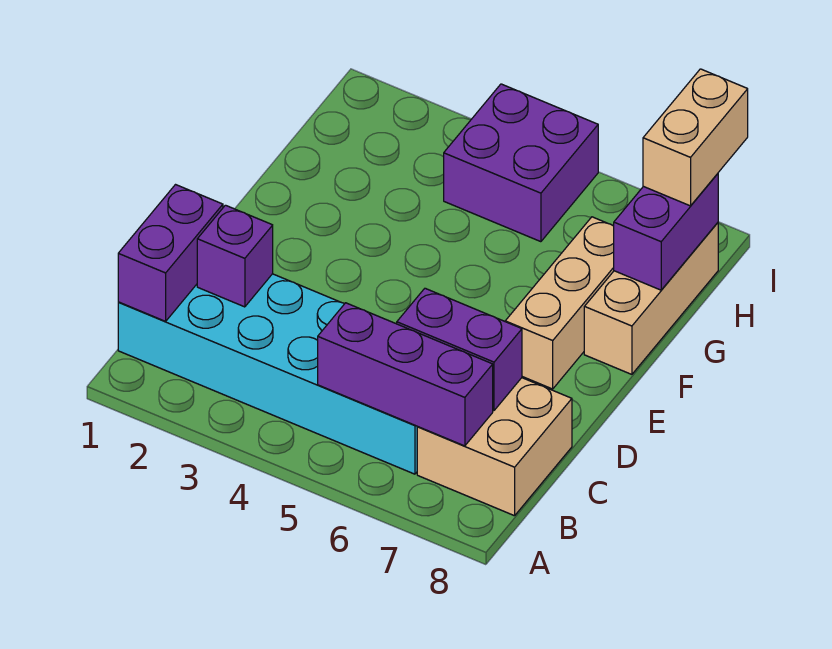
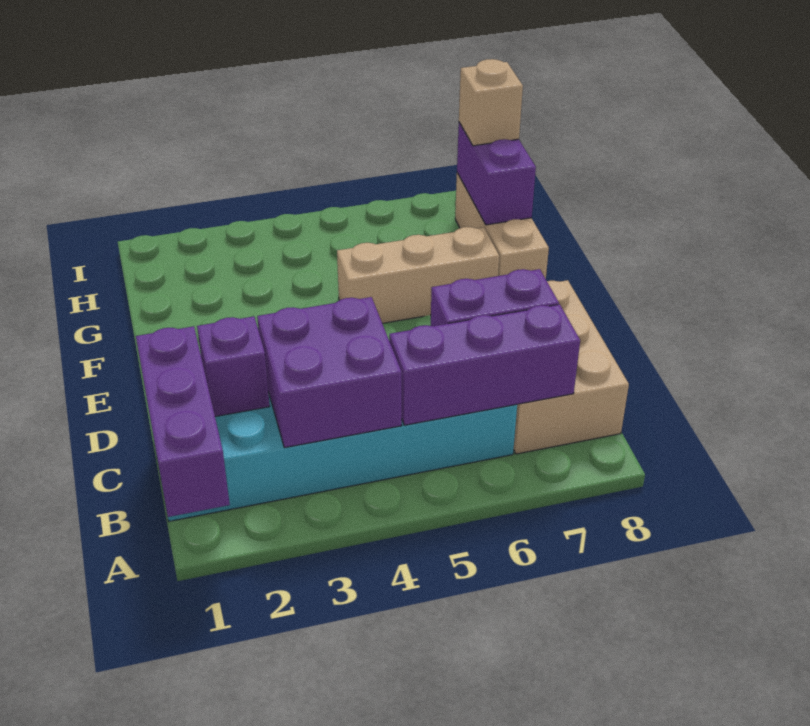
purple 1x2 brick [118,185,223,321] -> purple 1x3 brick [136,326,230,517]
tan 2x2 brick [417,378,572,516] -> tan 2x3 brick [514,280,629,454]
tan 1x3 brick [505,217,614,389] -> tan 1x3 brick turned to [337,227,499,323]
purple 2x2 brick [444,84,598,242] -> purple 2x2 brick moved to [257,297,402,448]
tan 1x2 brick [643,69,748,206] -> tan 1x1 brick [459,59,523,146]

